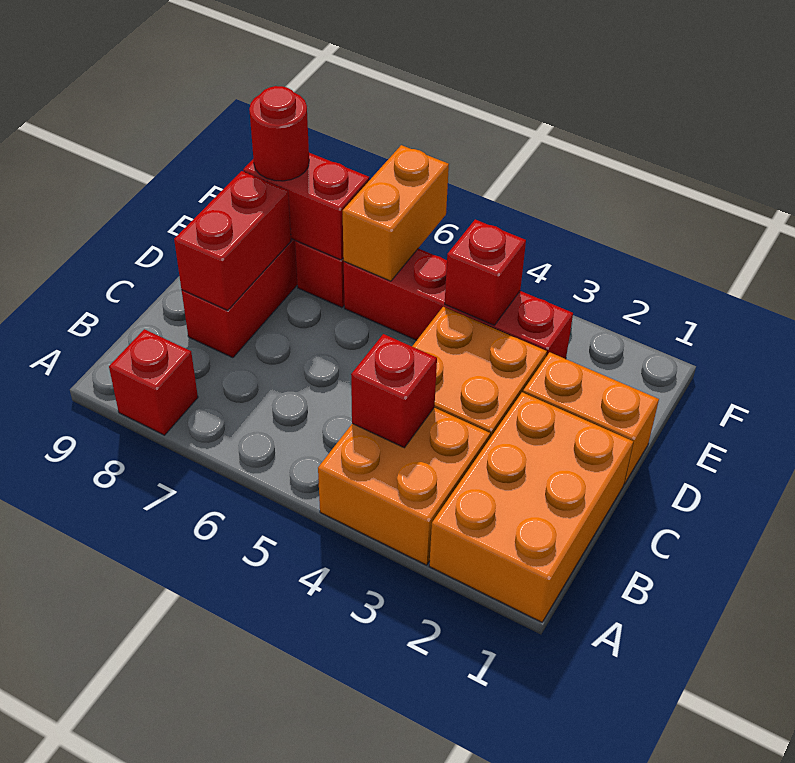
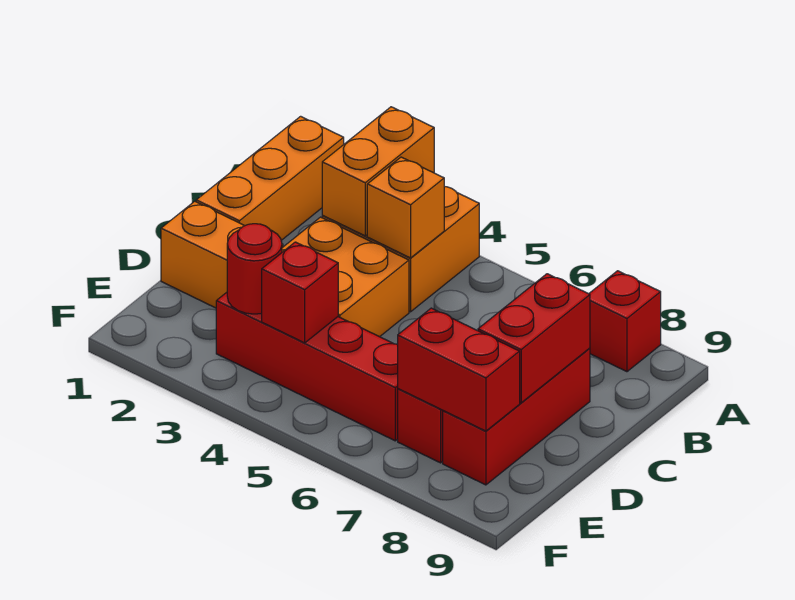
orange 2x3 brick [429,392,633,622] -> orange 1x3 brick [196,116,344,240]
red 1x1 brick [351,334,437,448] -> orange 1x1 brick [367,157,444,258]
orange 1x2 brick [343,145,449,281] -> orange 1x2 brick moved to [322,107,434,236]
red 1x1 round brick [249,86,309,181] -> red 1x1 round brick moved to [227,224,282,314]

